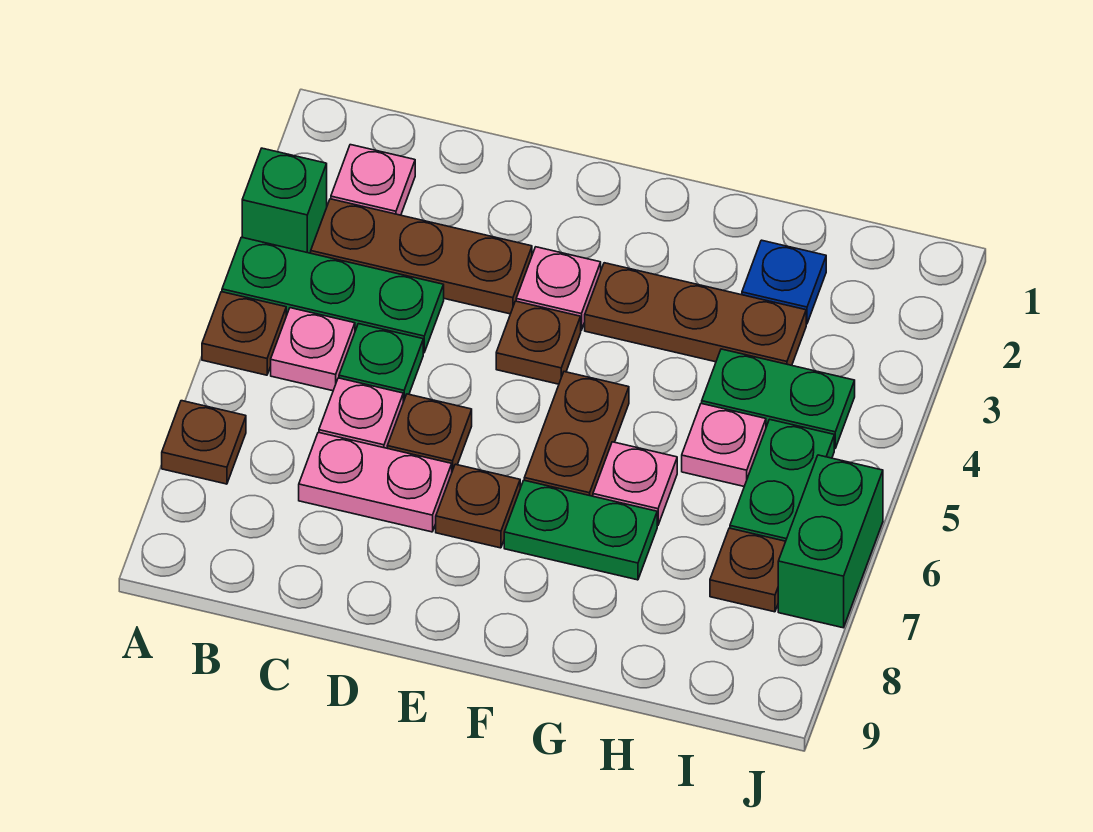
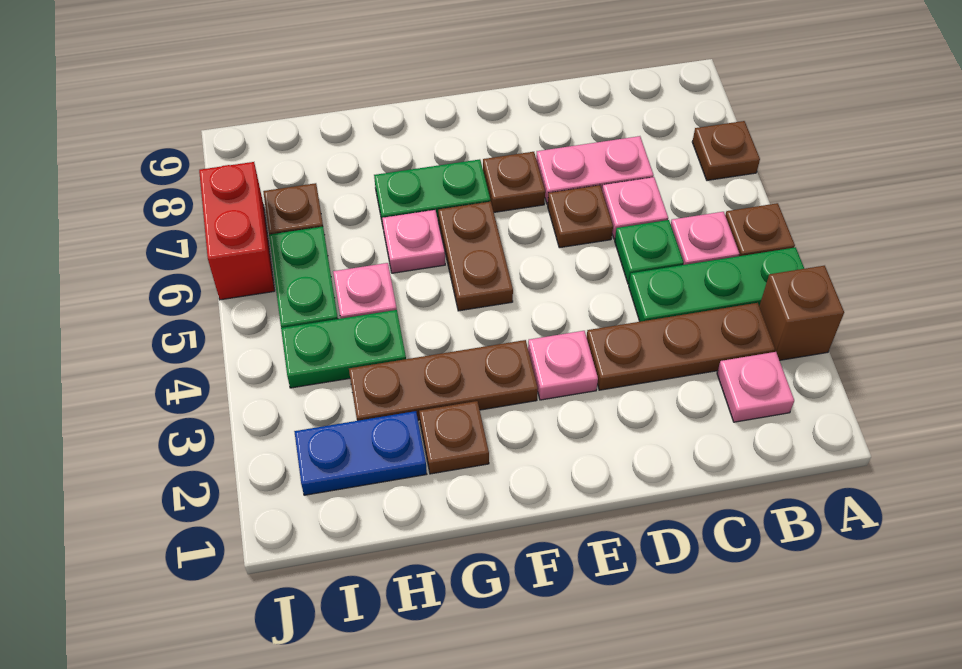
green 1x1 brick [242,148,327,253] -> brown 1x1 brick [759,266,844,360]
brown 1x1 plate [496,301,581,384] -> brown 1x1 plate moved to [419,401,489,474]
blue 1x1 plate [742,240,826,324] -> blue 1x2 plate [294,411,427,495]
green 1x2 brick [778,455,883,628] -> red 1x2 brick [199,162,275,300]

